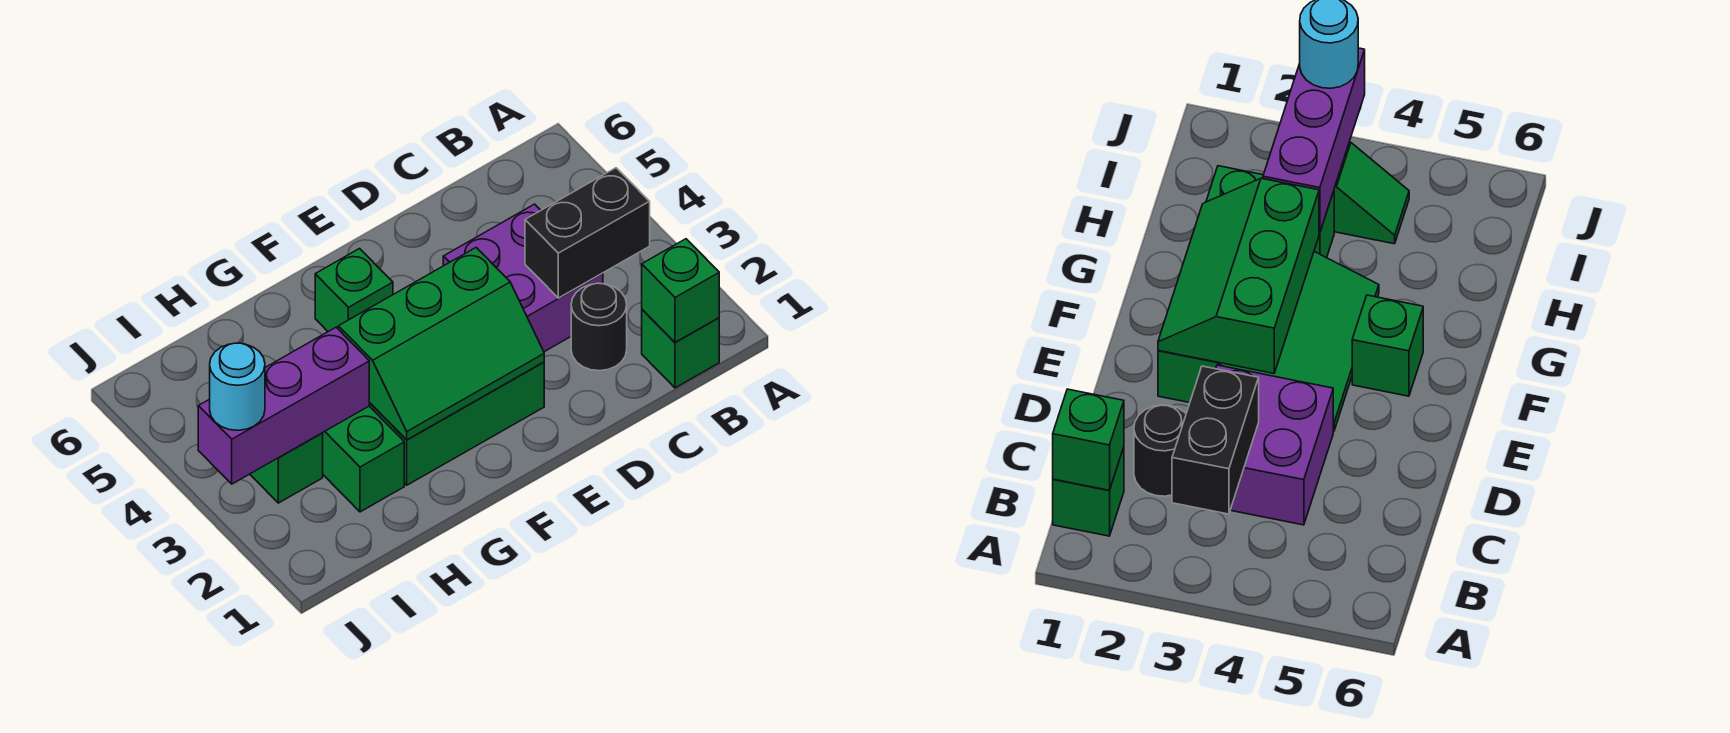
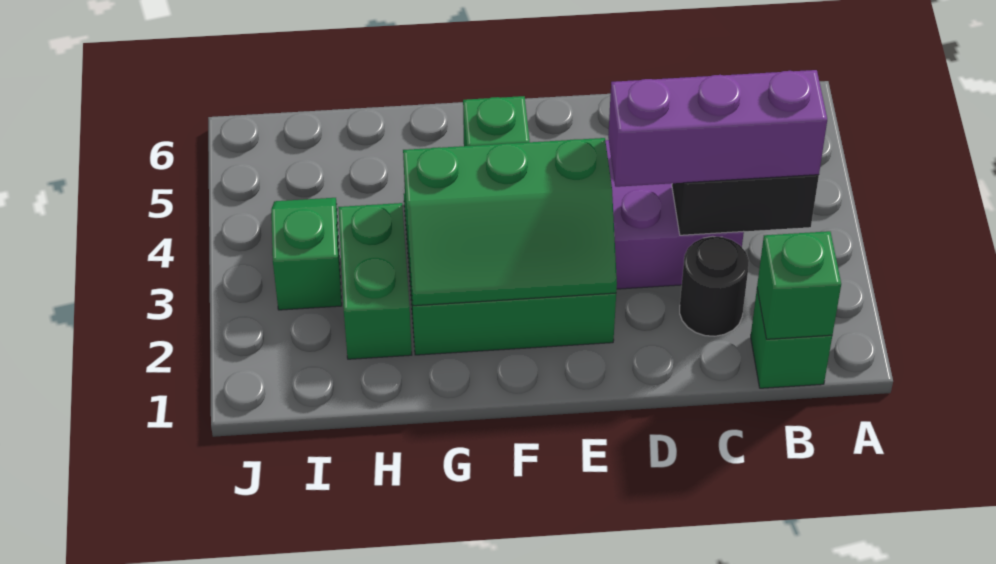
purple 1x3 brick [198,327,369,484] -> purple 1x3 brick moved to [608,70,827,187]
cyan 1x1 round brick [210,343,265,430] -> none

